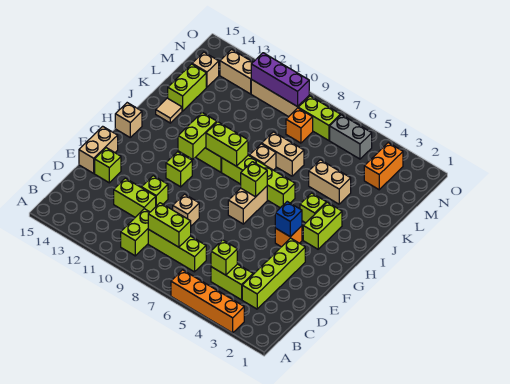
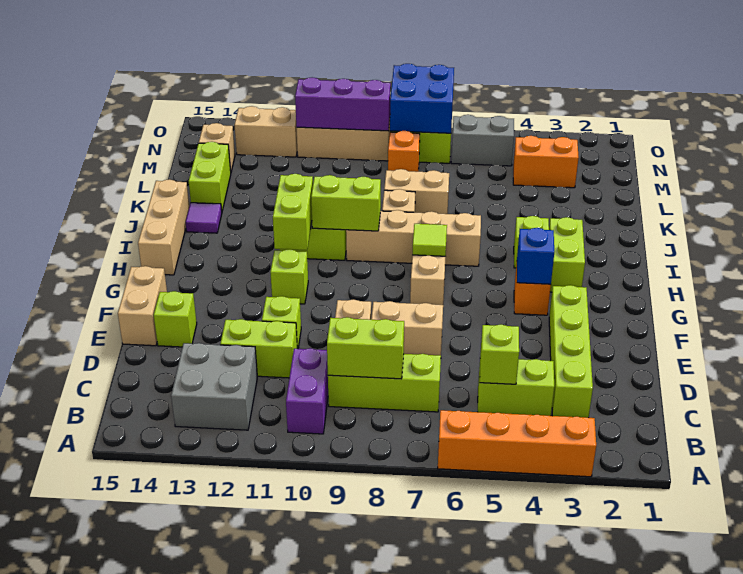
lime 1x2 brick [121,209,150,256] -> purple 1x2 brick [286,348,328,434]
none -> grey 2x2 brick [171,343,257,430]
lime 1x1 brick [241,162,267,197] -> lime 1x1 tile [412,224,447,256]
tan 1x1 brick [115,103,142,137] -> tan 1x3 brick [138,179,189,275]
lime 1x4 brick [222,155,295,208] -> tan 1x4 brick [346,210,481,266]
tan 1x1 tile [156,98,182,123] -> purple 1x1 tile [186,203,222,233]
tan 1x2 brick [309,160,351,204] -> tan 1x2 brick moved to [371,301,443,356]
orange 1x2 brick [364,143,403,190] -> orange 1x2 brick turned to [513,136,579,188]
none -> blue 2x2 brick [390,64,454,133]

